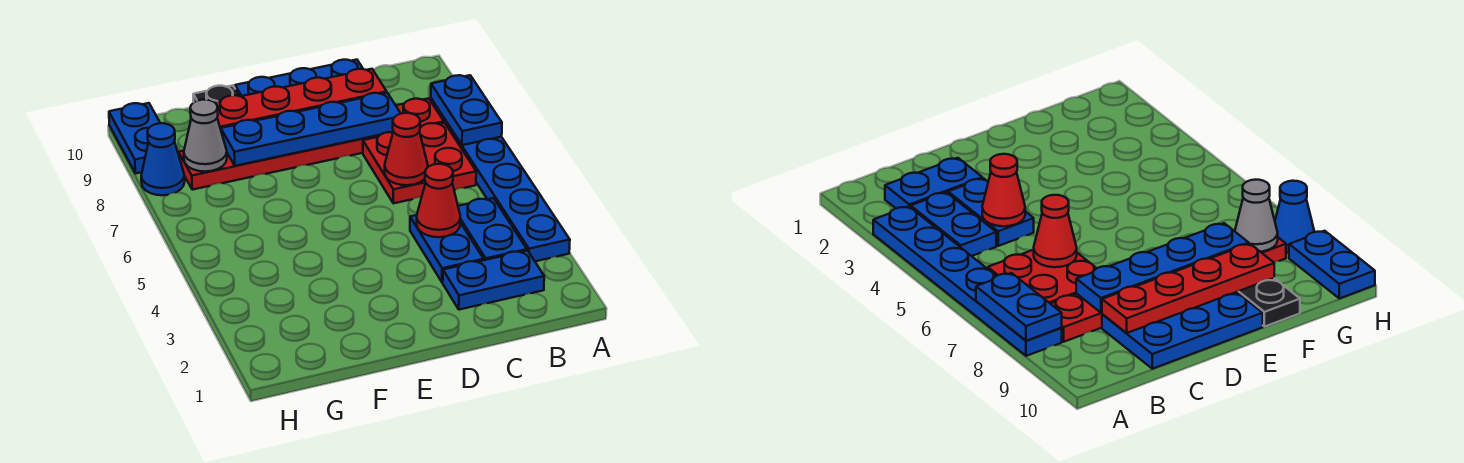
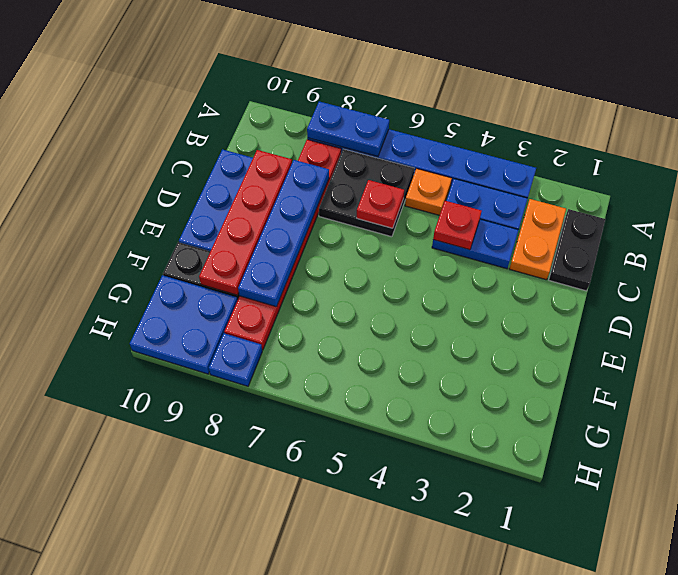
none -> black 1x2 plate [549,209,605,291]
blue 1x2 plate [443,251,544,310] -> orange 1x2 plate [509,199,566,280]
none -> orange 1x1 plate [405,169,452,215]
red 2x2 plate [363,123,476,203] -> black 2x2 plate [319,149,414,237]
red 1x1 cone [416,164,460,237] -> red 1x1 plate [433,201,481,250]
red 1x1 cone [385,113,428,185] -> red 1x1 plate [357,180,404,228]
grey 1x1 cone [184,100,227,172] -> none
blue 1x1 cone [141,123,185,195] -> blue 1x1 plate [209,333,262,386]
blue 1x2 plate [109,103,160,173] -> blue 2x2 plate [130,275,238,374]

